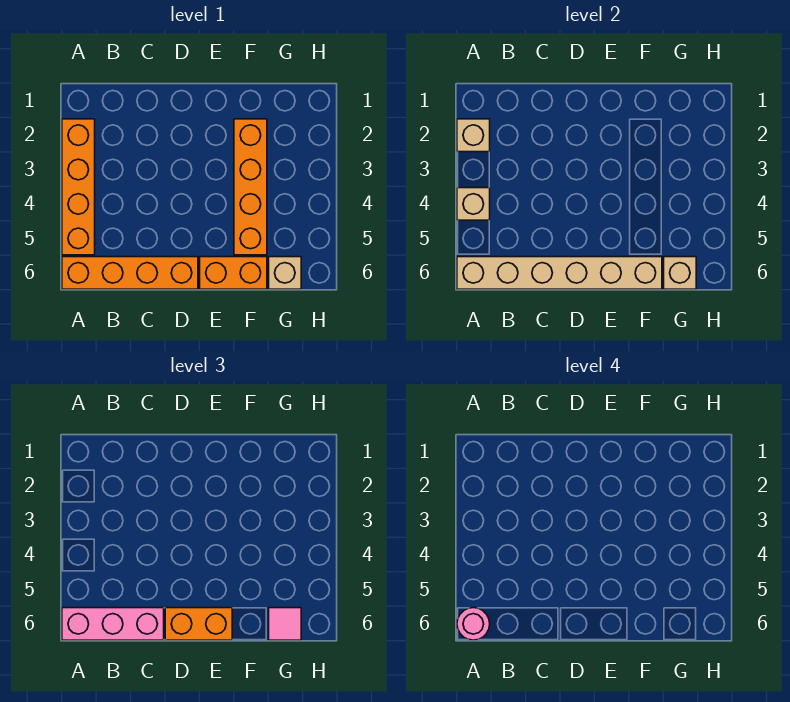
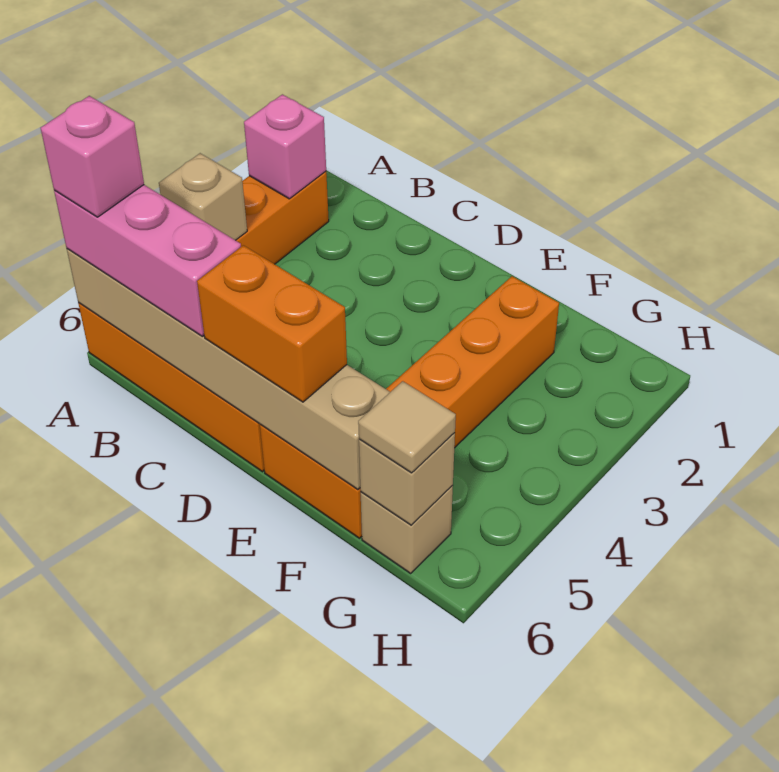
tan 1x1 brick [457,119,490,152] -> pink 1x1 brick [244,94,326,199]
pink 1x1 round brick [457,608,490,640] -> pink 1x1 brick [41,96,144,217]
pink 1x1 tile [269,608,301,640] -> tan 1x1 tile [358,381,456,473]

